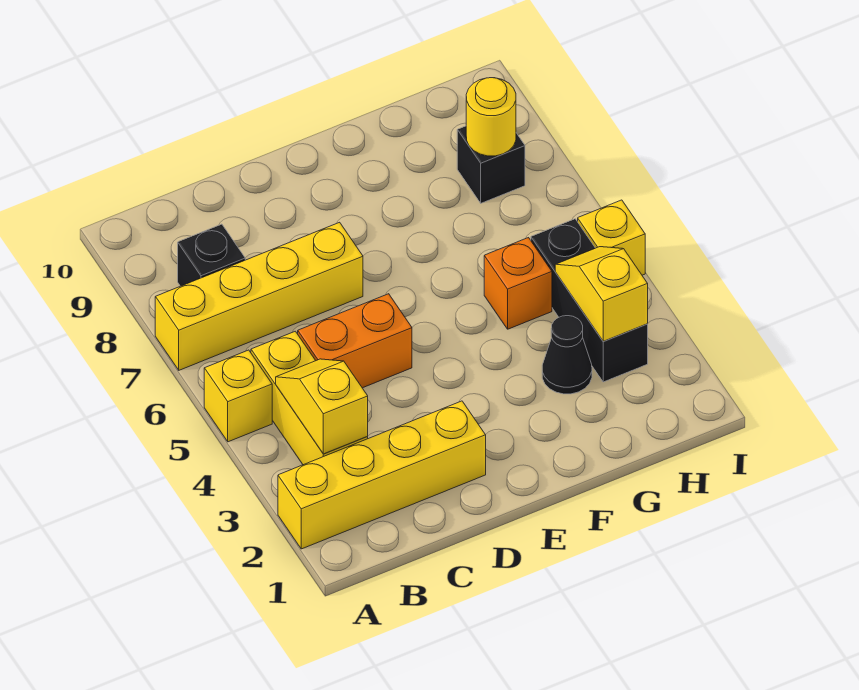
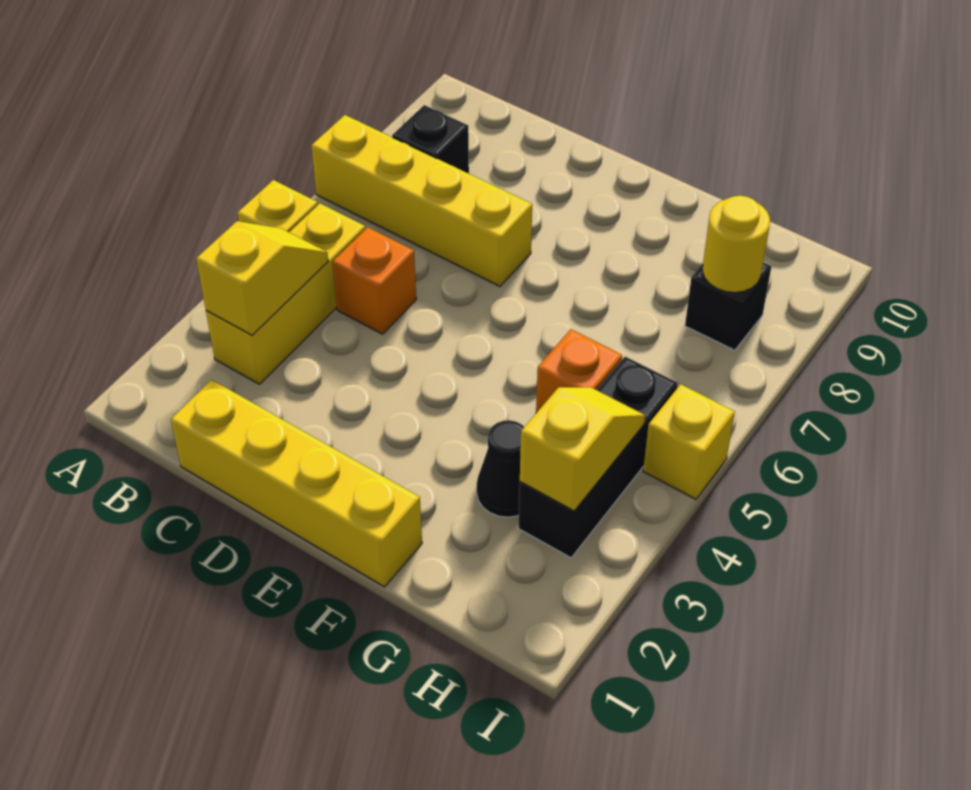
yellow 1x4 brick [278,401,486,549] -> yellow 1x4 brick moved to [171,380,422,587]
orange 1x2 brick [298,294,412,388] -> orange 1x1 brick [333,227,416,334]

